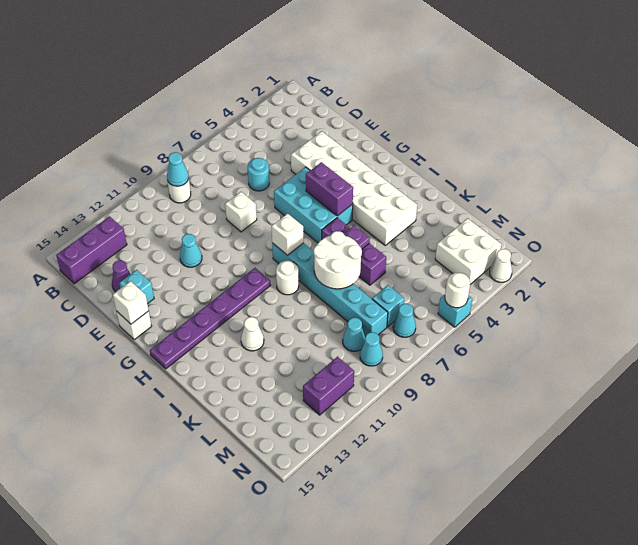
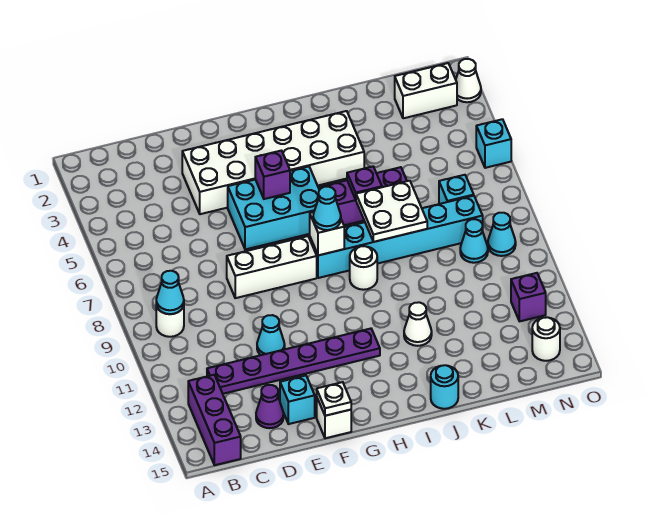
cyan 1x1 round brick [248,158,269,191] -> cyan 1x1 round brick moved to [431,365,458,409]
white 1x1 brick [225,192,257,232] -> white 1x3 brick [227,236,317,298]
white 1x1 brick [113,281,149,324] -> white 1x1 plate [317,382,351,416]
purple 1x2 brick [306,162,353,216] -> purple 1x1 brick [255,151,290,199]
purple 1x6 plate [150,268,270,369] -> purple 1x6 plate turned to [207,329,380,394]
white 2x2 round brick [314,231,362,289] -> white 2x2 plate [356,181,427,242]
white 2x2 brick [435,218,501,284] -> white 1x2 brick [395,63,457,118]
cyan 1x1 cone [393,304,416,337] -> cyan 1x1 cone moved to [313,187,341,230]
purple 1x2 brick [303,357,354,415] -> purple 1x1 brick [511,273,546,321]
white 1x1 round brick [445,273,470,308] -> white 1x1 round brick moved to [532,317,560,361]

